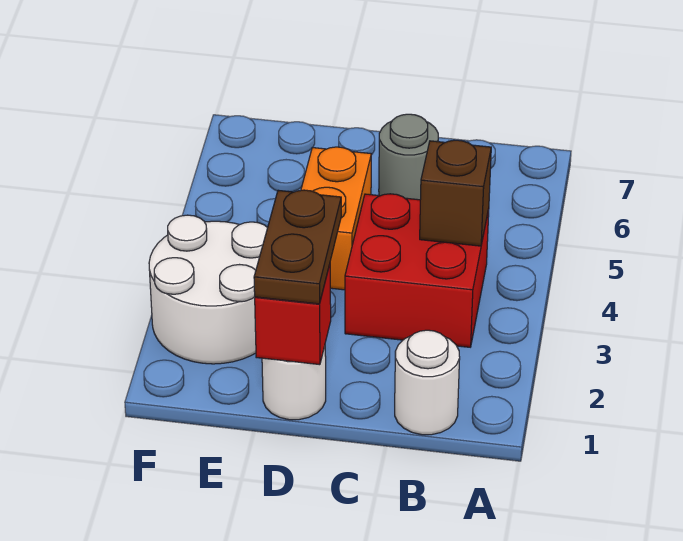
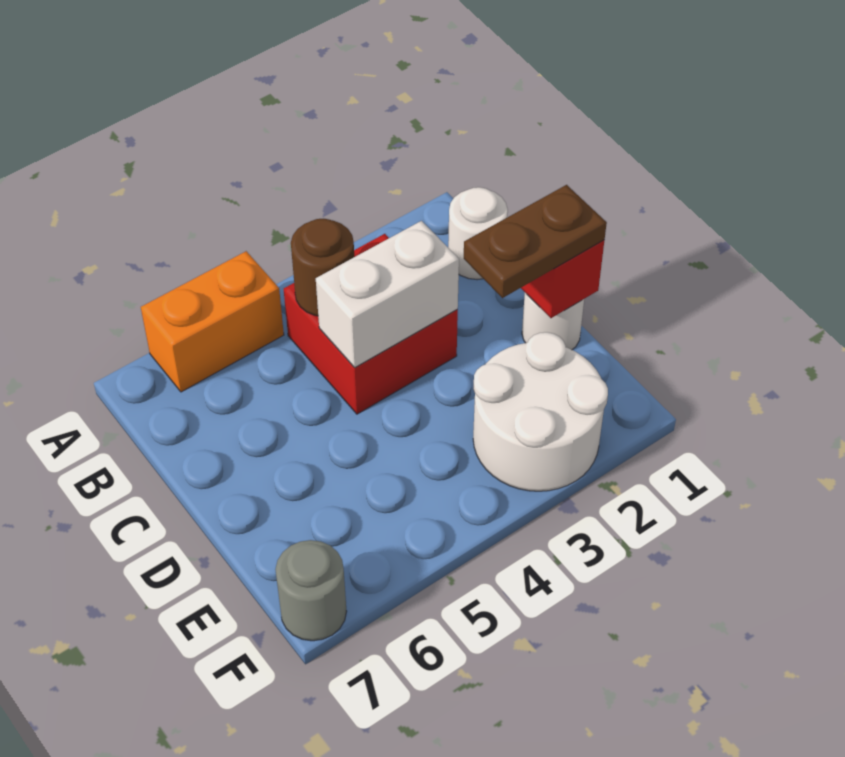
brown 1x1 brick [420,140,491,246] -> brown 1x1 round brick [291,219,354,316]
none -> white 1x2 brick [316,221,459,367]
grey 1x1 round brick [379,114,438,200] -> grey 1x1 round brick moved to [275,540,347,641]
orange 1x2 brick [301,147,371,290] -> orange 1x2 brick moved to [141,251,284,392]

